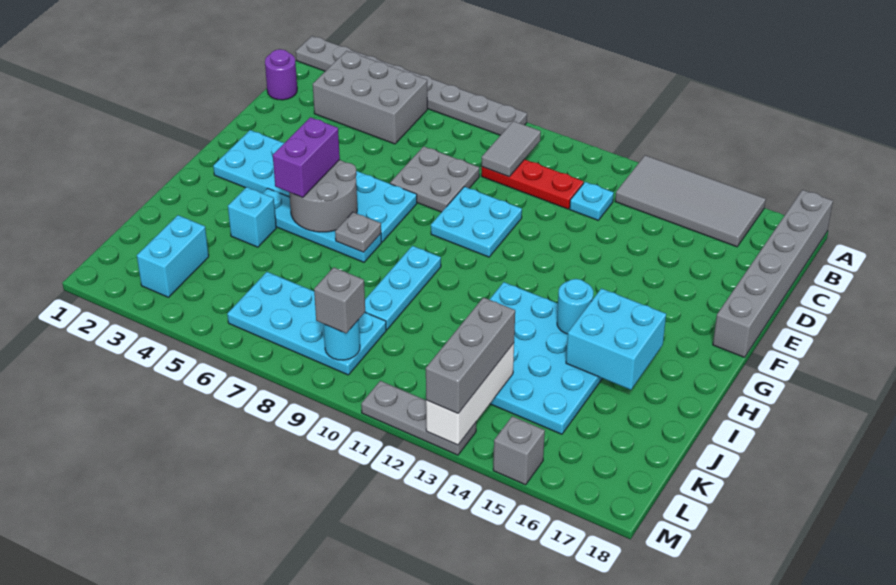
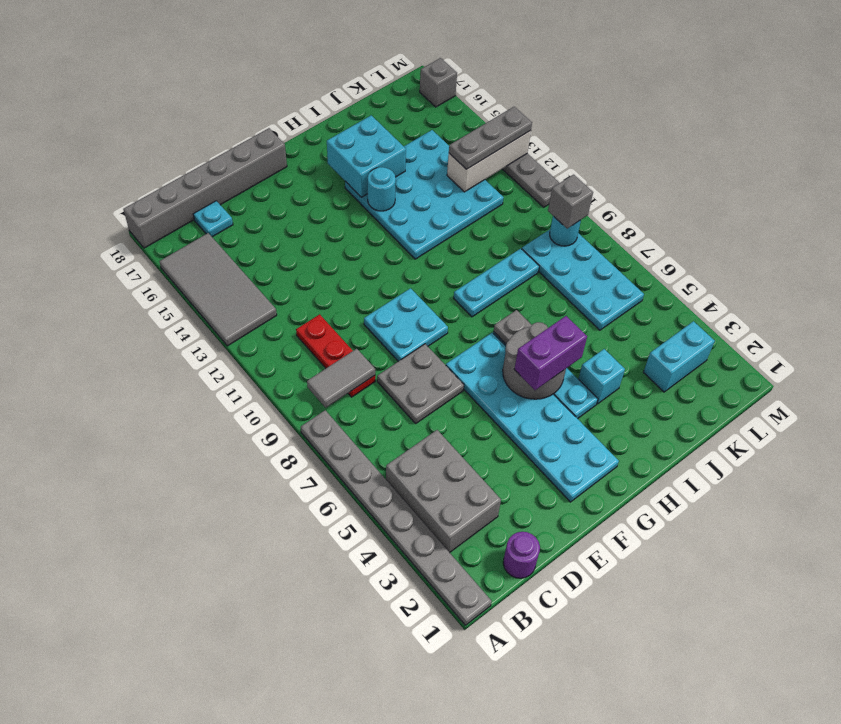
cyan 1x1 plate [570,182,614,220] -> cyan 1x1 plate moved to [193,201,233,237]
grey 1x3 brick [426,297,515,414] -> grey 1x3 plate [449,107,532,169]
grey 1x1 brick [493,416,545,485] -> grey 1x1 brick moved to [420,58,457,107]

